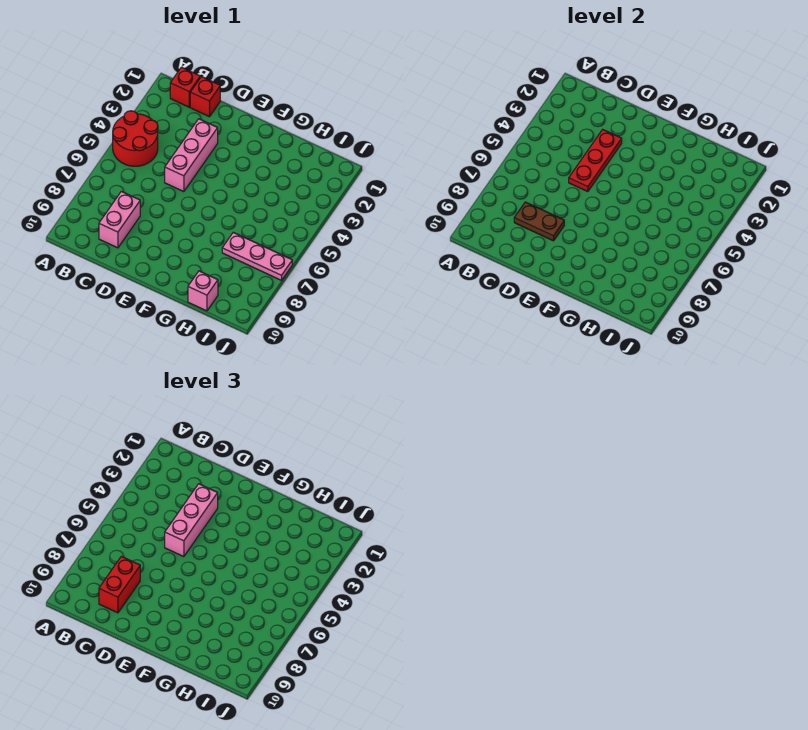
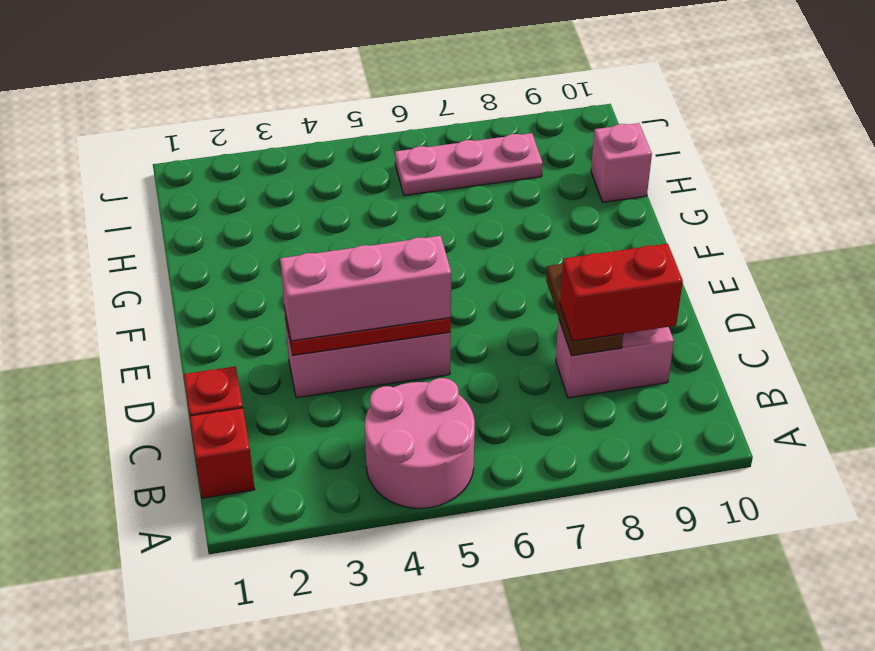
red 2x2 round brick [113,111,158,166] -> pink 2x2 round brick [365,378,475,508]
pink 1x3 plate [222,232,292,280] -> pink 1x3 plate turned to [395,133,543,195]

